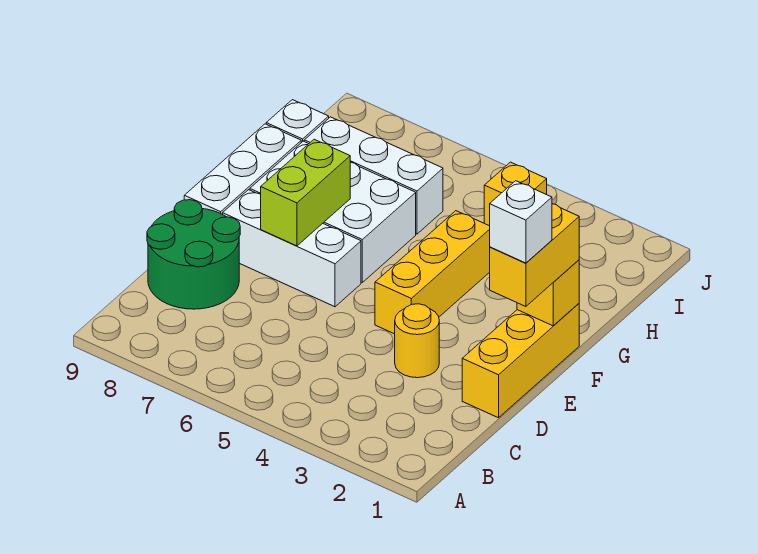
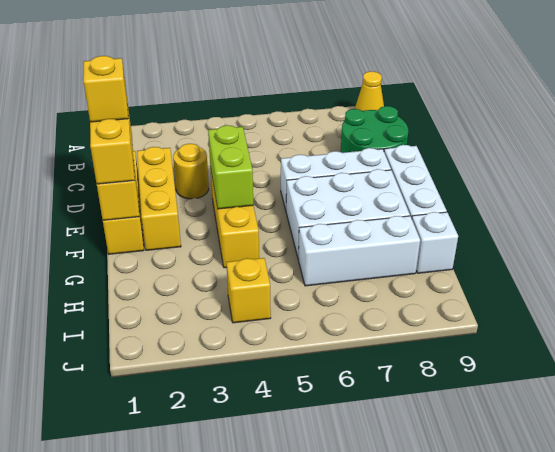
none -> yellow 1x1 cone [355,71,384,111]
none -> yellow 1x3 brick [137,147,181,250]
white 1x1 brick [490,181,552,263] -> yellow 1x1 brick [83,56,128,122]
lime 1x2 brick [261,139,350,246] -> lime 1x2 brick moved to [208,125,253,209]

